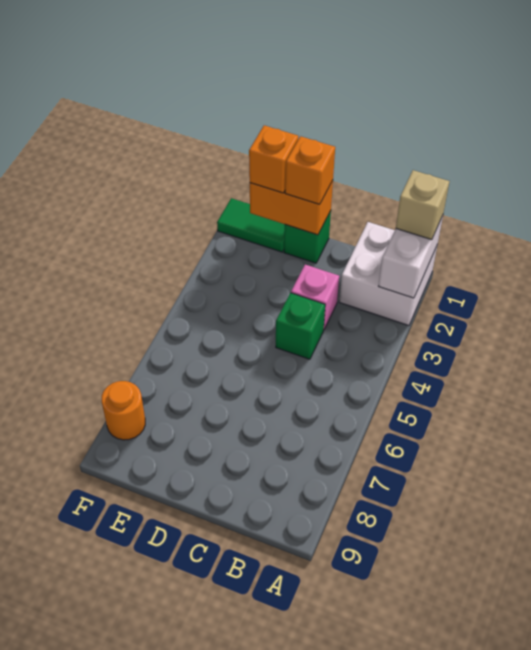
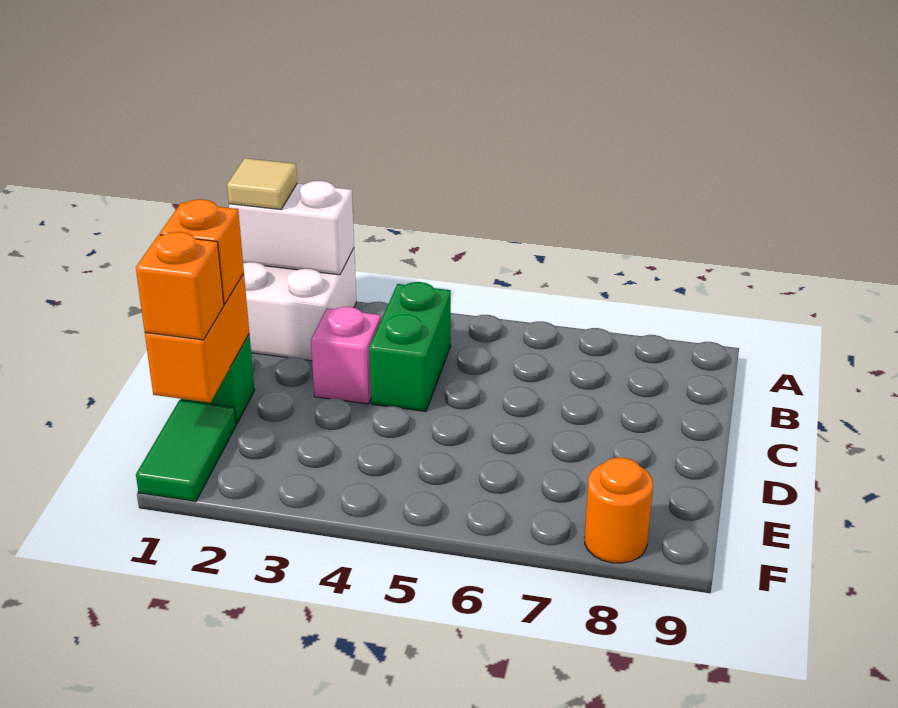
tan 1x1 brick [396,170,449,240] -> tan 1x1 tile [227,158,297,210]
green 1x1 brick [276,293,325,359] -> green 1x2 brick [369,282,451,412]

